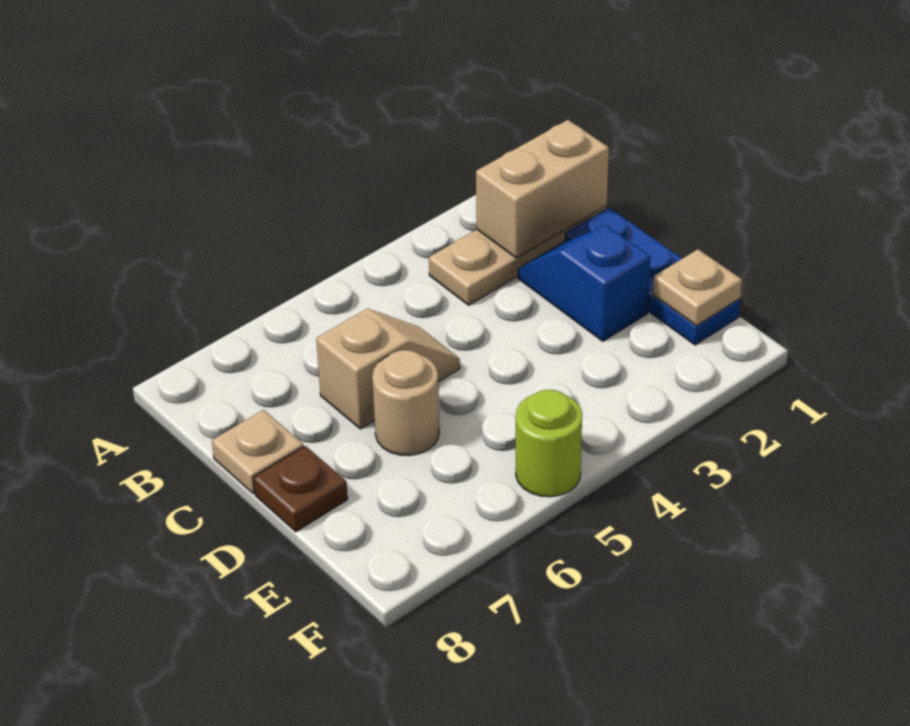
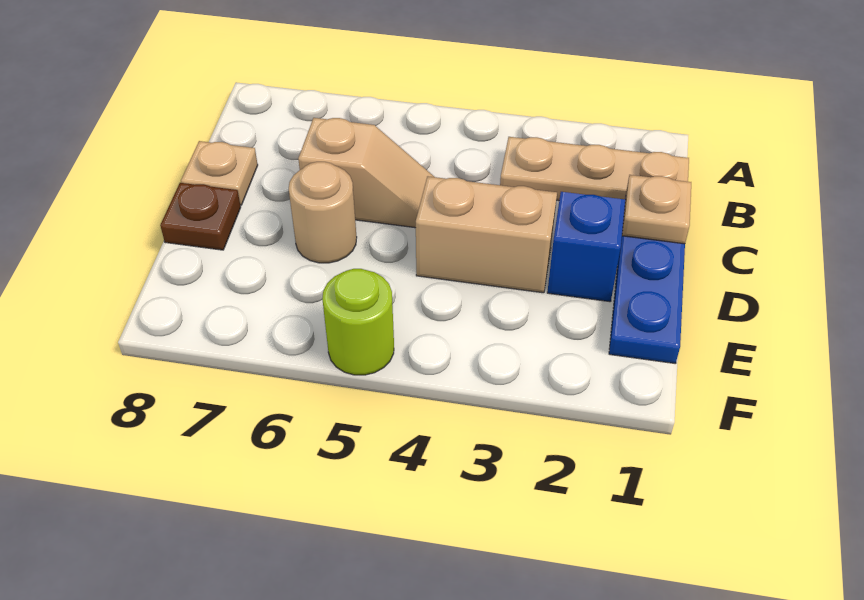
tan 1x2 brick [476,120,609,258] -> tan 1x2 brick moved to [416,176,557,293]
tan 1x1 plate [653,249,742,326] -> tan 1x1 plate moved to [622,175,691,244]

